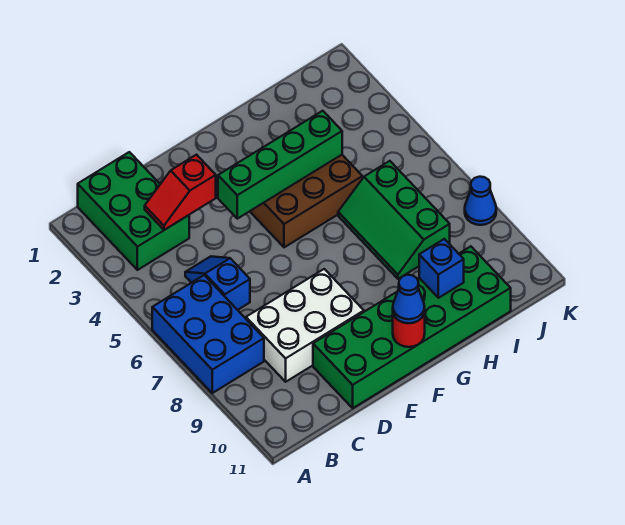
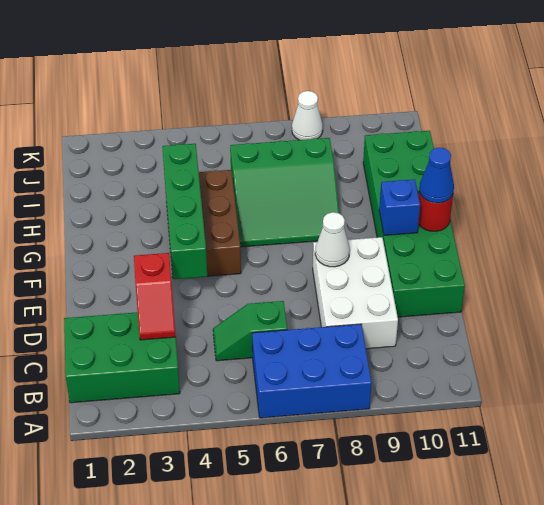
blue 1x2 slope [185,256,250,310] -> green 1x2 slope [213,301,287,361]
none -> white 1x1 cone [315,212,350,267]
green 2x3 slope [338,161,450,279] -> green 3x3 slope [230,138,339,247]
blue 1x1 brick [419,239,464,298] -> blue 1x1 brick moved to [379,179,420,235]
blue 1x1 cone [465,177,496,225] -> white 1x1 cone [292,91,323,140]

